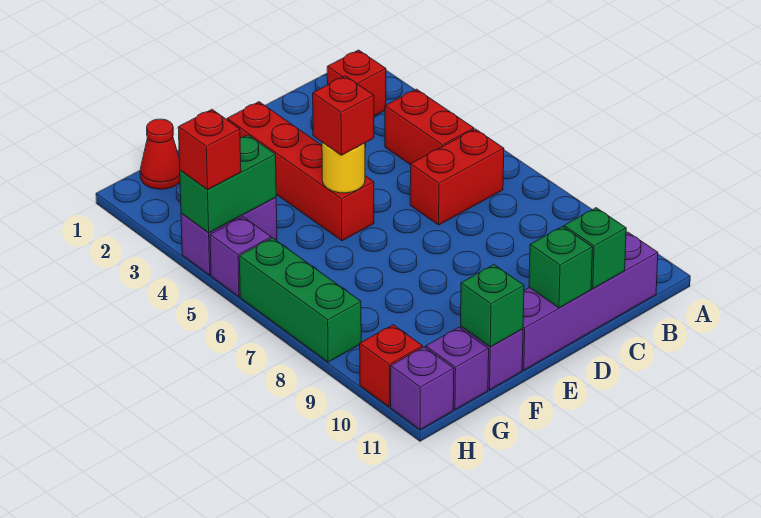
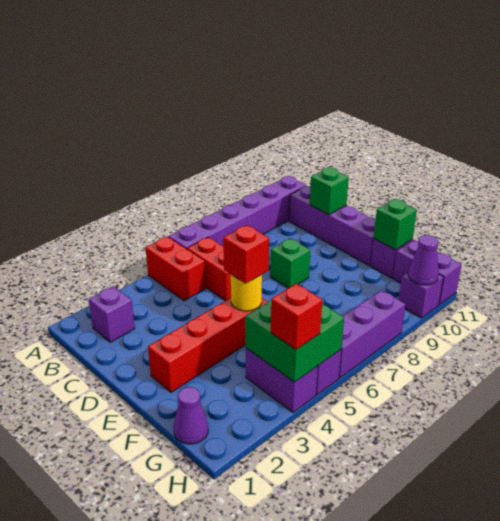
none -> purple 1x6 brick [169,176,306,249]
red 1x1 brick [327,50,386,116] -> purple 1x1 brick [88,286,135,342]
red 1x2 brick [385,89,474,165] -> red 1x2 brick turned to [146,237,206,301]
green 1x1 brick [529,226,593,308] -> green 1x1 brick moved to [270,238,310,288]
red 1x1 cone [140,119,180,189] -> purple 1x1 cone [174,387,208,444]
green 1x2 brick [180,135,276,233] -> green 2x2 brick [245,301,344,382]
green 1x3 brick [239,238,361,362] -> purple 1x3 brick [339,290,406,378]
red 1x1 brick [360,325,423,407] -> purple 1x1 brick [399,272,444,318]
none -> purple 1x1 cone [408,235,439,285]

